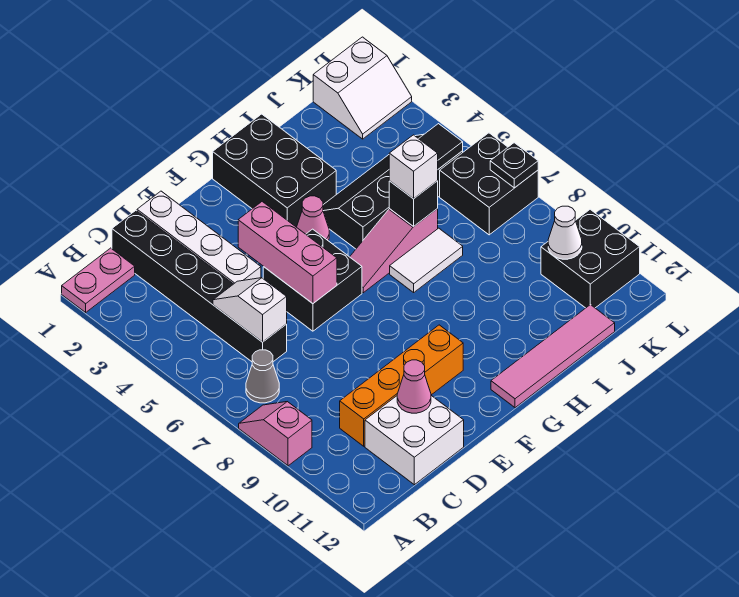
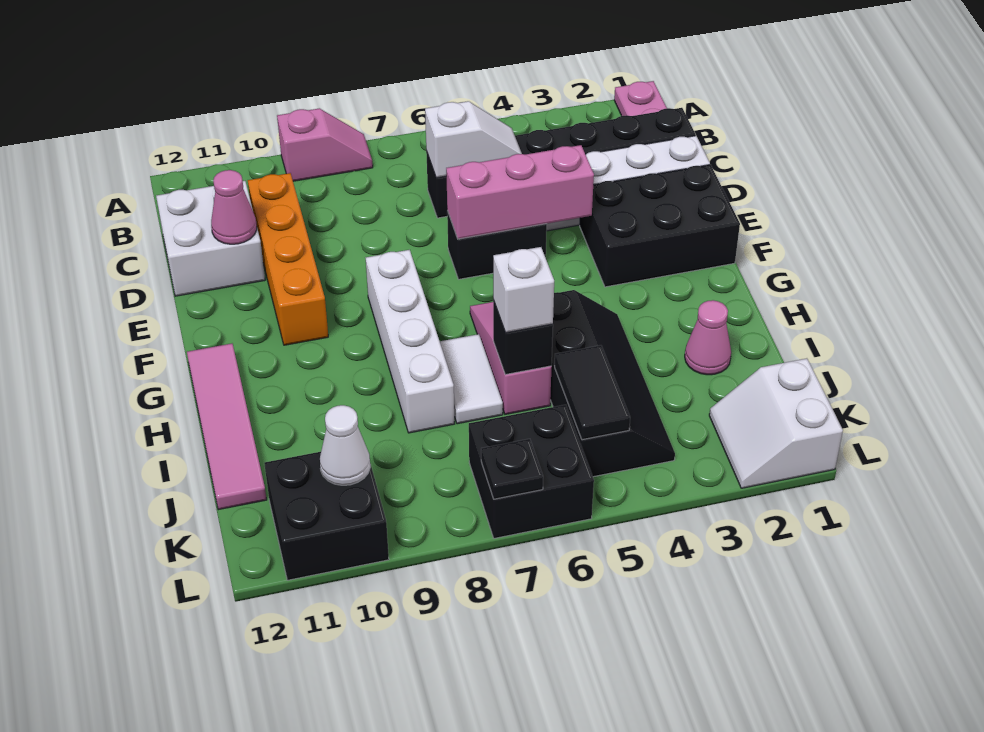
grey 1x1 cone [246,350,279,403] -> none
black 2x2 brick [263,229,362,331] -> black 1x2 brick [447,211,547,279]
none -> white 1x4 brick [366,250,454,433]
black 2x3 brick [213,114,336,227] -> black 2x3 brick moved to [580,165,740,287]
pink 1x1 cone [297,196,329,240] -> pink 1x1 cone moved to [685,300,731,375]

